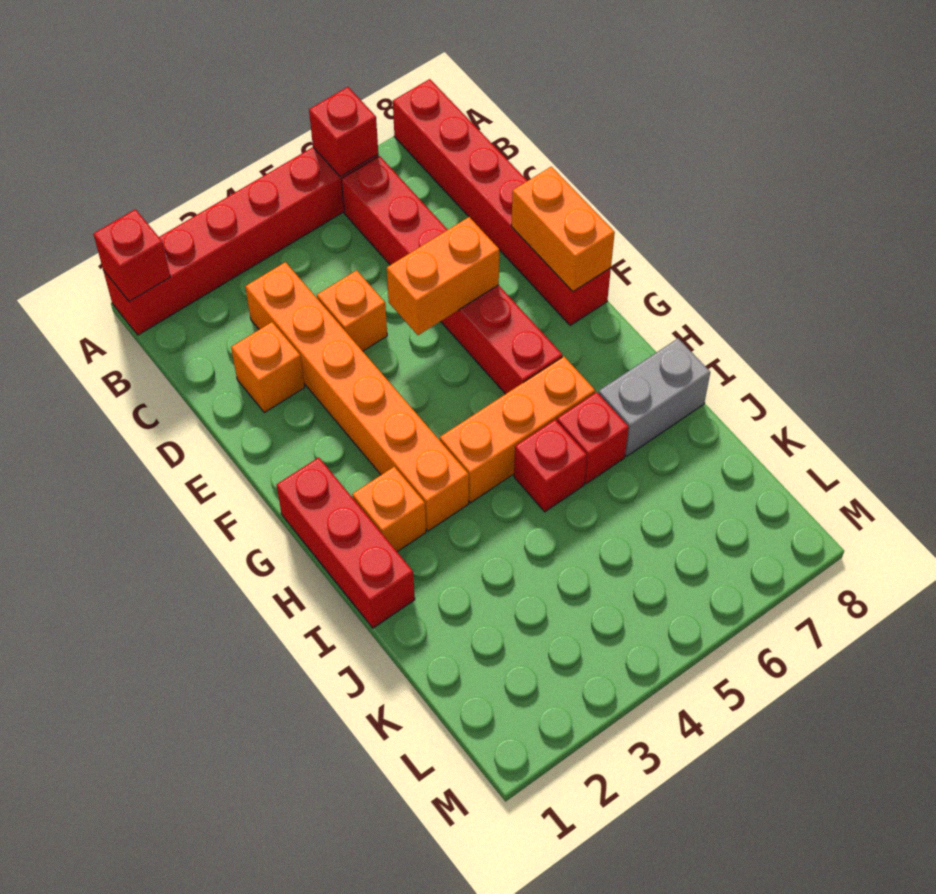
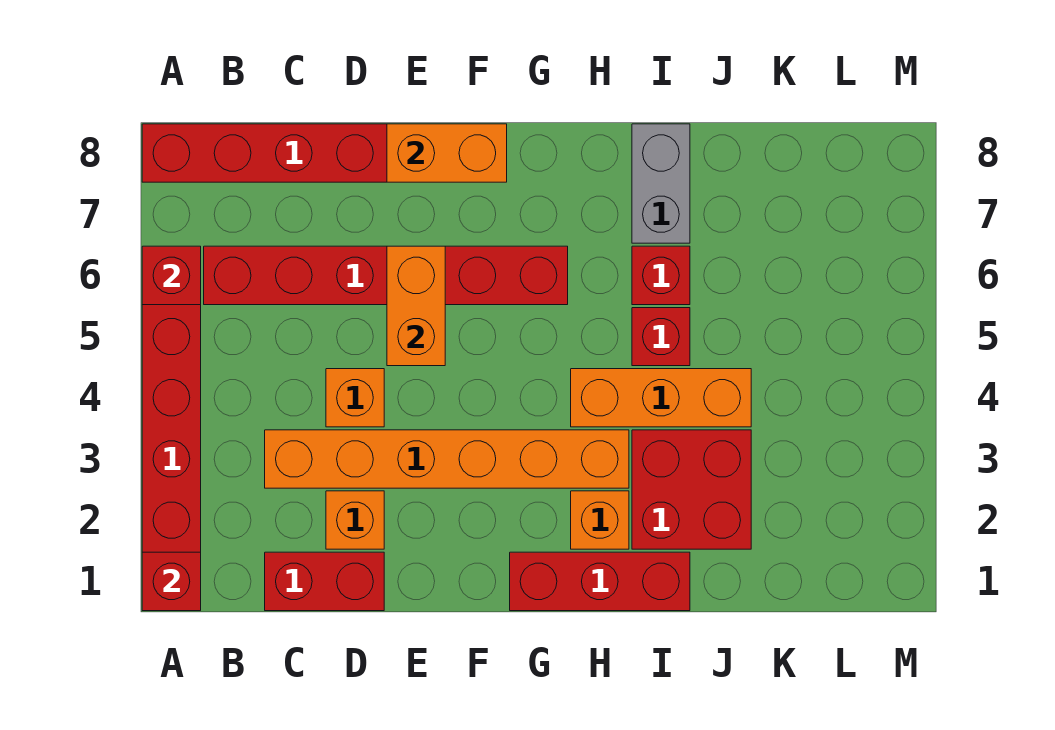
none -> red 1x2 brick [265,552,384,611]
orange 1x3 brick [440,356,595,503] -> orange 1x3 brick turned to [571,369,751,427]
none -> red 2x2 brick [632,430,751,549]

